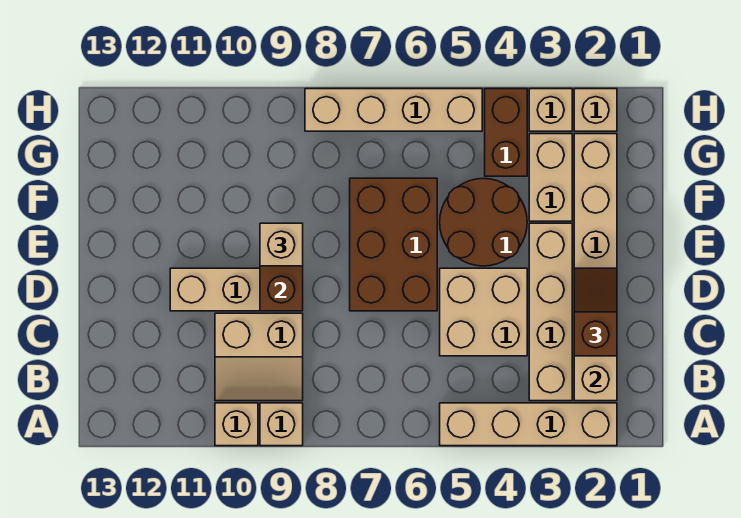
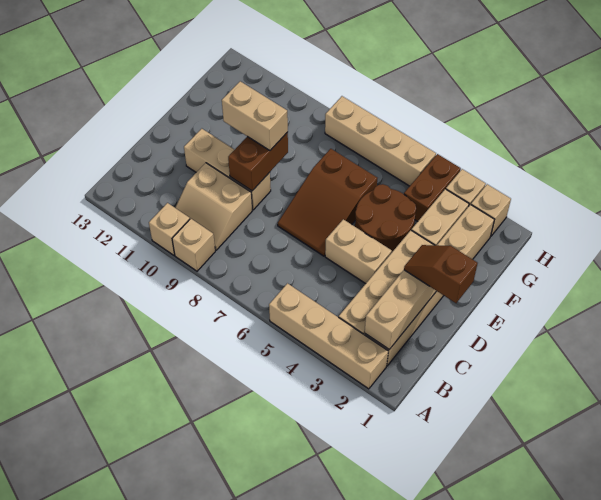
brown 1x2 slope [574,268,617,356] -> brown 1x2 slope turned to [404,245,478,303]
tan 2x2 brick [440,268,527,356] -> tan 1x2 brick [325,219,392,284]
brown 2x3 brick [350,178,437,311] -> brown 2x3 slope [278,149,377,256]
tan 1x1 brick [260,223,303,266] -> tan 1x2 brick [222,81,288,150]

